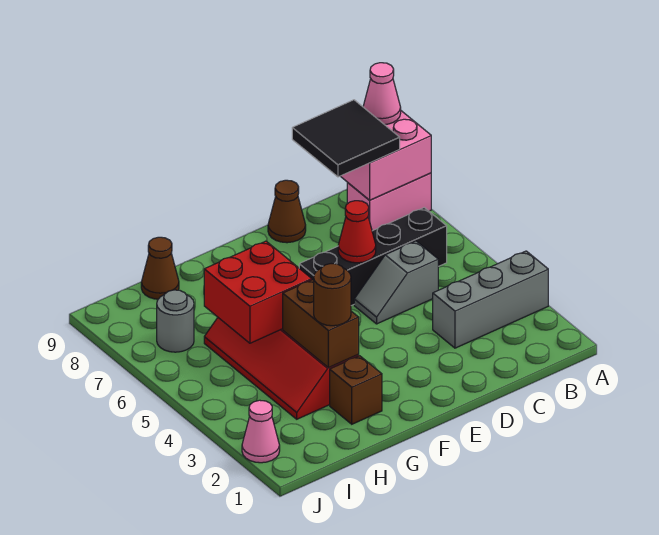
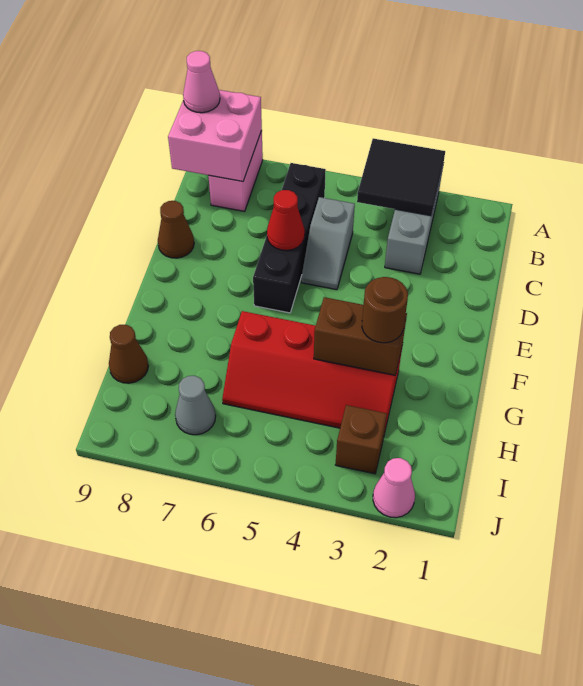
black 2x2 tile [292,100,400,177] -> black 2x2 tile moved to [357,138,445,216]
brown 1x1 brick [330,356,382,424] -> brown 1x1 brick moved to [335,405,387,474]
red 2x2 brick [204,241,312,343] -> none
grey 1x1 round brick [157,290,194,352] -> grey 1x1 cone [175,376,216,435]

